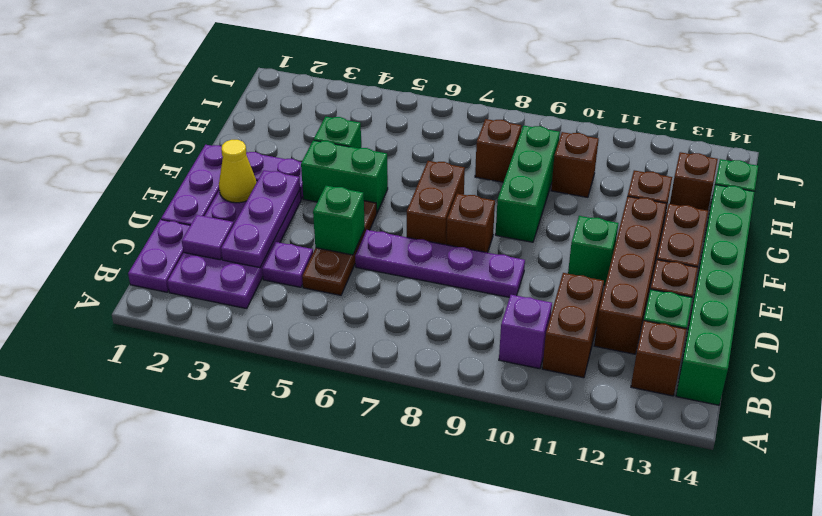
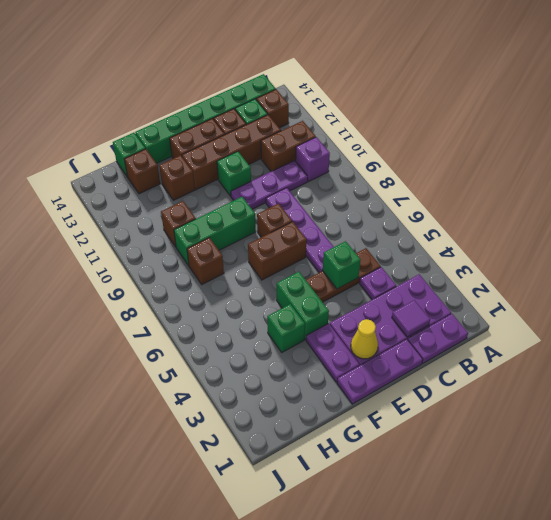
purple 1x3 plate [221,170,300,268] -> purple 1x3 plate moved to [231,160,308,209]

